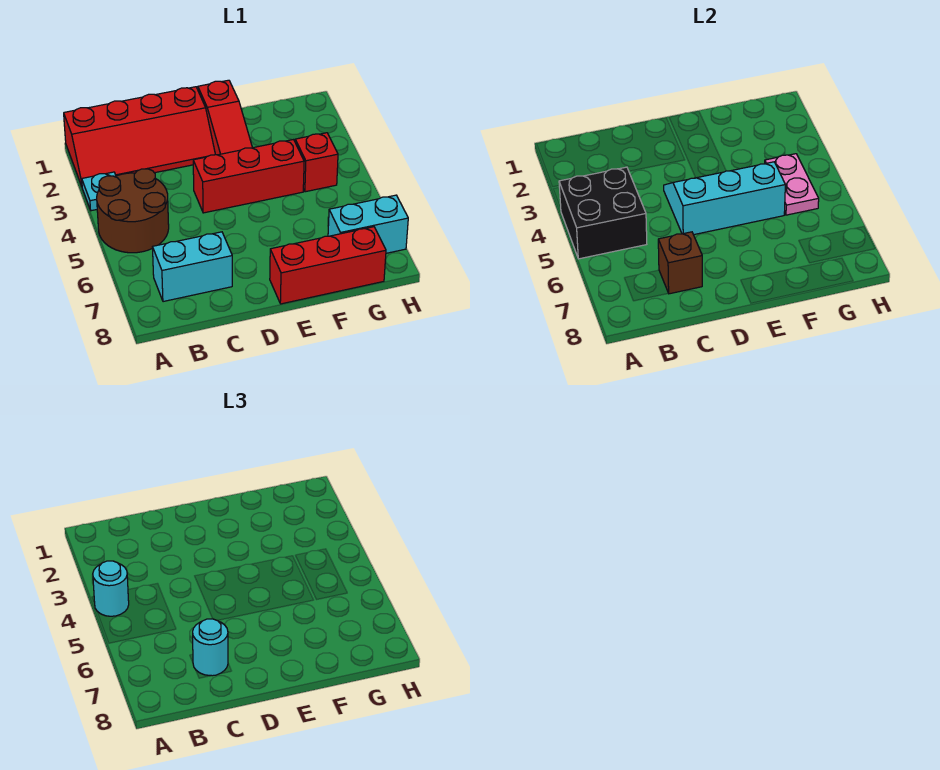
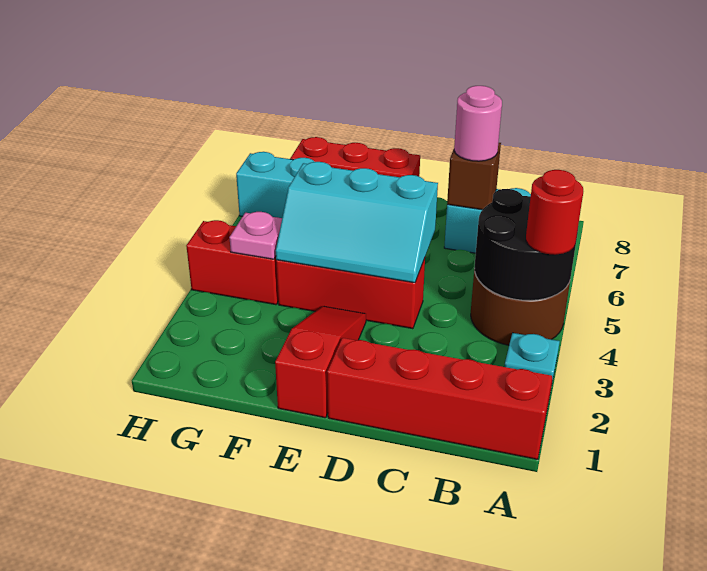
black 2x2 brick [559,167,647,259] -> black 2x2 round brick [474,189,578,301]
cyan 1x1 round brick [93,561,129,616] -> red 1x1 round brick [526,170,583,255]
cyan 1x1 round brick [193,619,228,676] -> pink 1x1 round brick [454,86,502,161]
red 1x1 brick [295,133,338,192] -> red 1x2 brick [186,220,278,305]
pink 1x2 plate [765,154,819,215] -> pink 1x1 plate [229,212,282,259]

